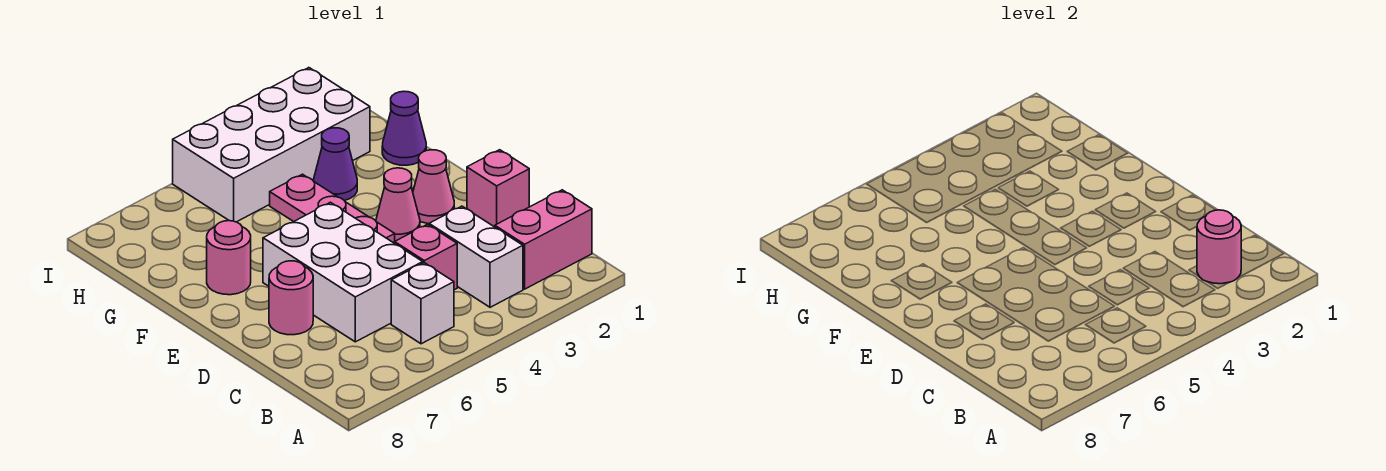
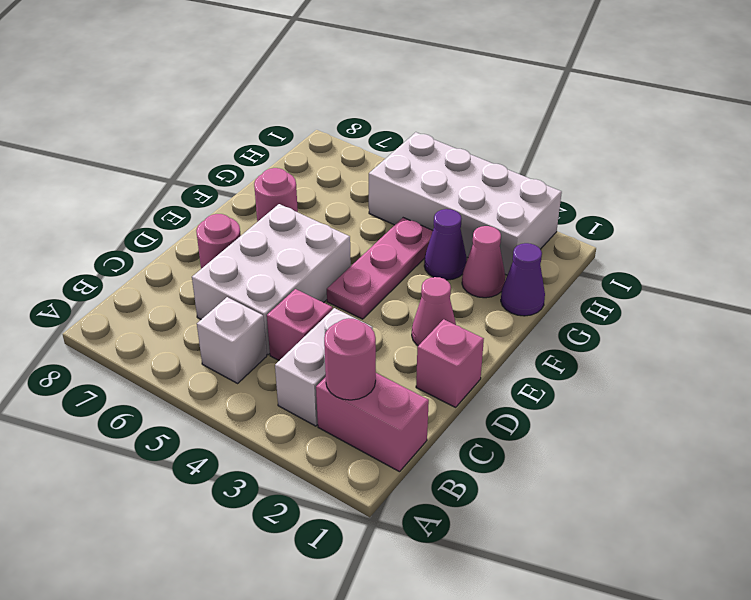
pink 1x1 cone [376,168,420,241] -> pink 1x1 cone moved to [462,226,505,298]

